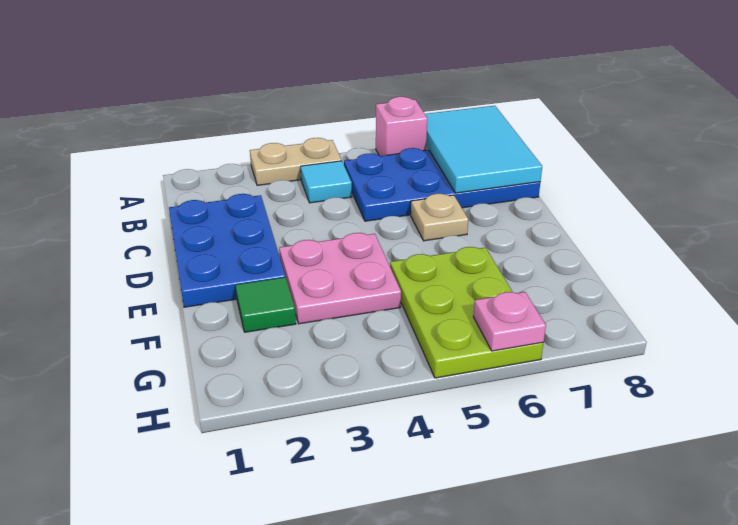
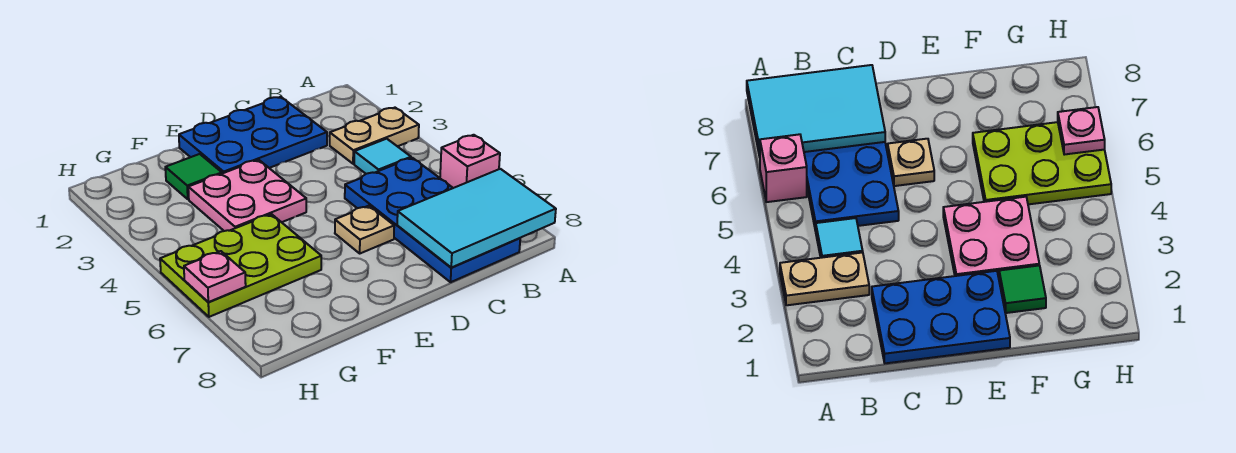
tan 1x2 plate [250,138,342,185] -> tan 1x2 plate turned to [330,108,419,164]

